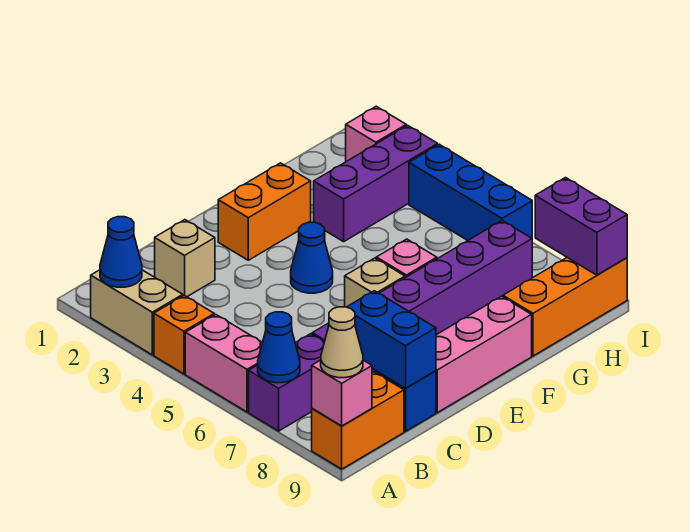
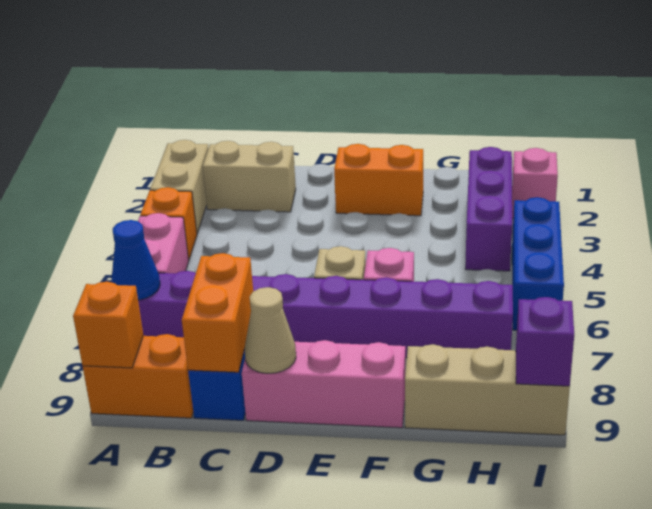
blue 1x1 cone [100,217,142,287] -> none
pink 1x1 brick [312,360,372,426] -> orange 1x1 brick [73,282,143,368]
tan 1x1 cone [321,307,363,378] -> tan 1x1 cone moved to [244,287,296,374]
tan 1x1 brick [155,220,215,297] -> tan 1x2 brick [203,141,296,212]
blue 1x2 brick [347,291,436,388] -> orange 1x2 brick [182,253,253,372]
blue 1x1 cone [291,222,333,293] -> none
purple 1x3 brick [314,125,438,242] -> purple 1x3 brick turned to [465,147,512,271]
orange 1x3 brick [503,258,627,356] -> tan 1x3 brick [405,344,570,435]
purple 1x2 brick [535,178,627,275] -> purple 1x1 brick [516,297,574,386]

